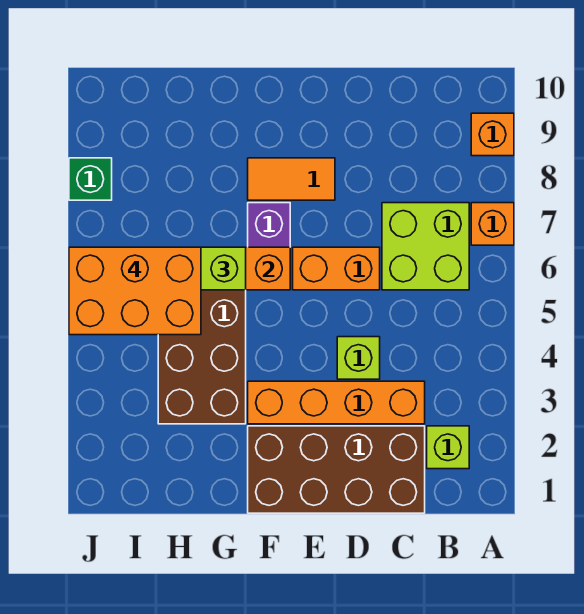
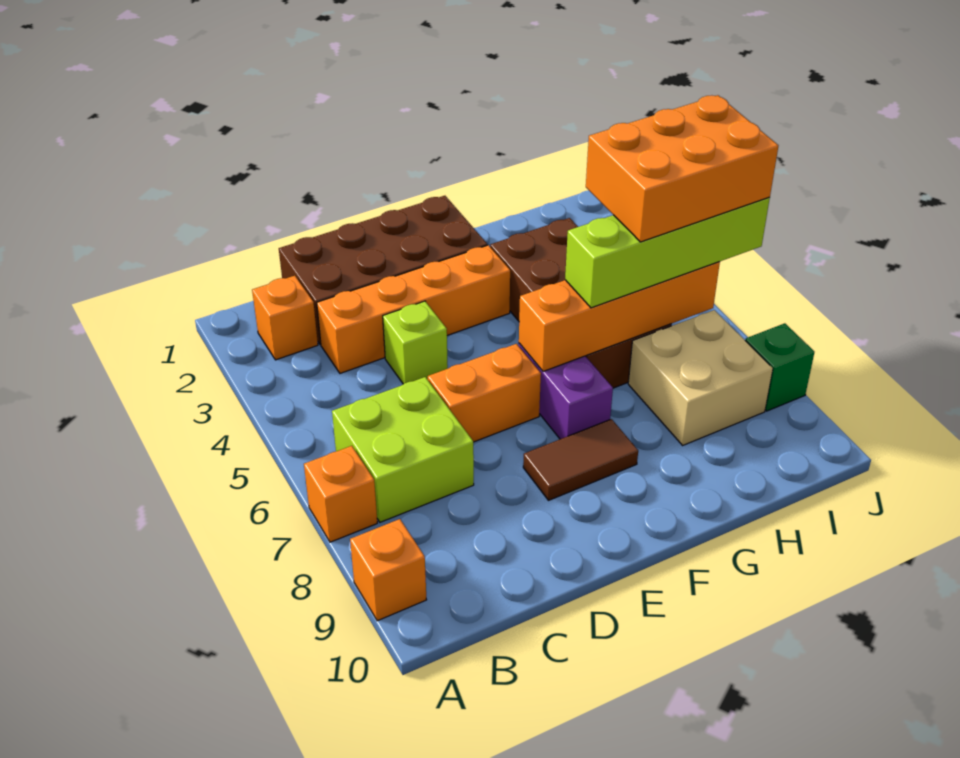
lime 1x1 brick [427,426,469,469] -> orange 1x1 brick [252,276,318,360]
orange 1x2 tile [248,158,335,200] -> brown 1x2 tile [523,419,638,500]
none -> tan 2x2 brick [628,310,773,445]

